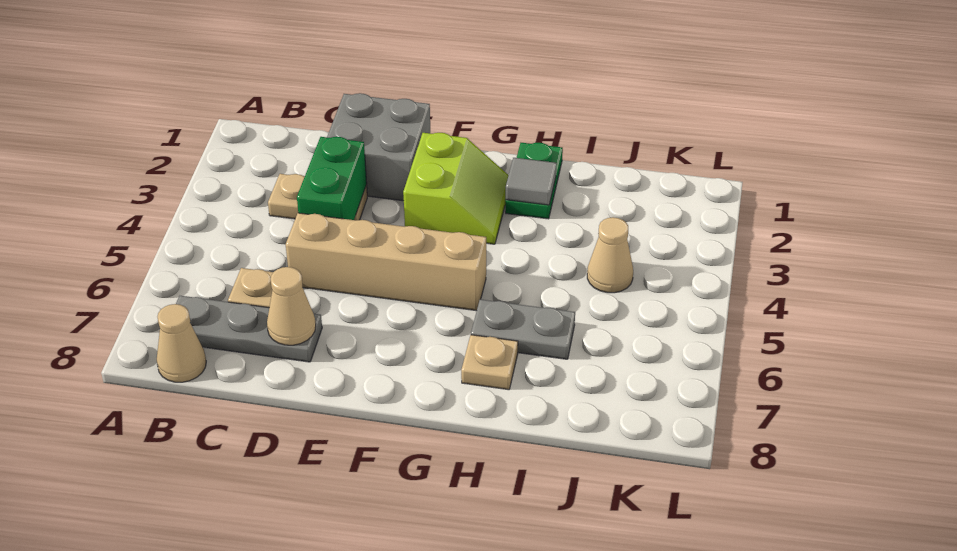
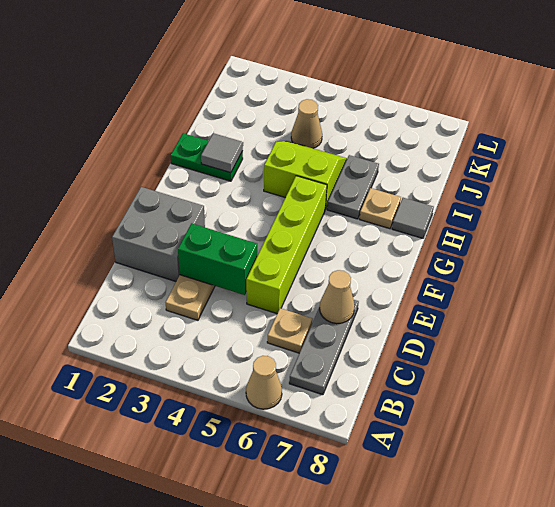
tan 1x1 cone [157,304,206,382] -> tan 1x1 cone moved to [246,356,282,409]
tan 1x4 brick [286,213,486,311] -> lime 1x4 brick [246,176,327,314]
lime 2x2 slope [403,133,508,244] -> lime 2x2 slope moved to [264,141,347,209]
none -> grey 1x1 tile [392,198,434,238]

